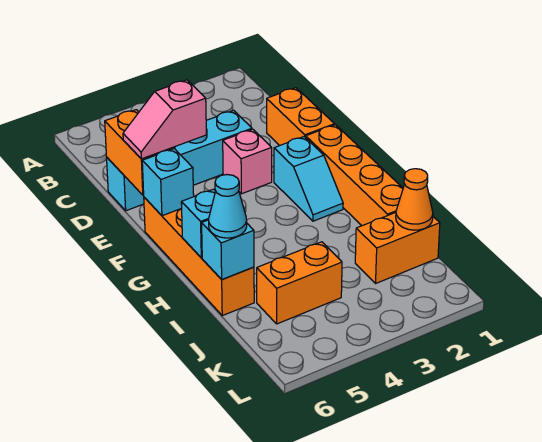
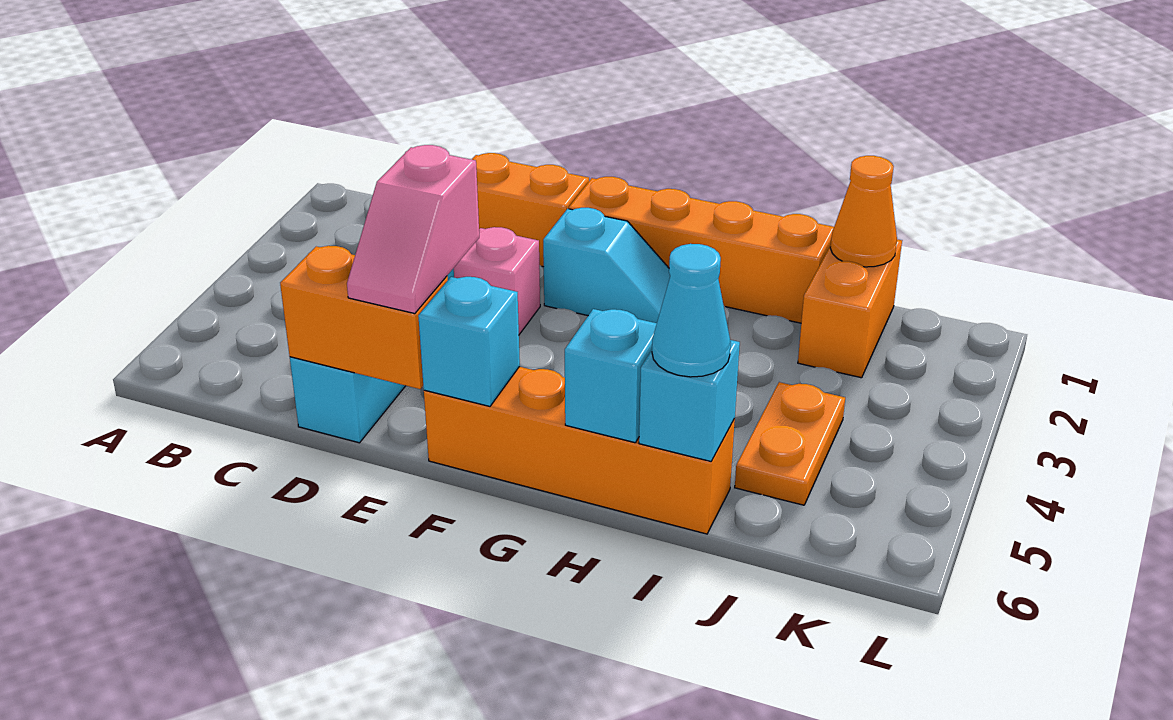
orange 1x2 brick [257,242,342,324] -> orange 1x2 plate [735,382,845,505]

